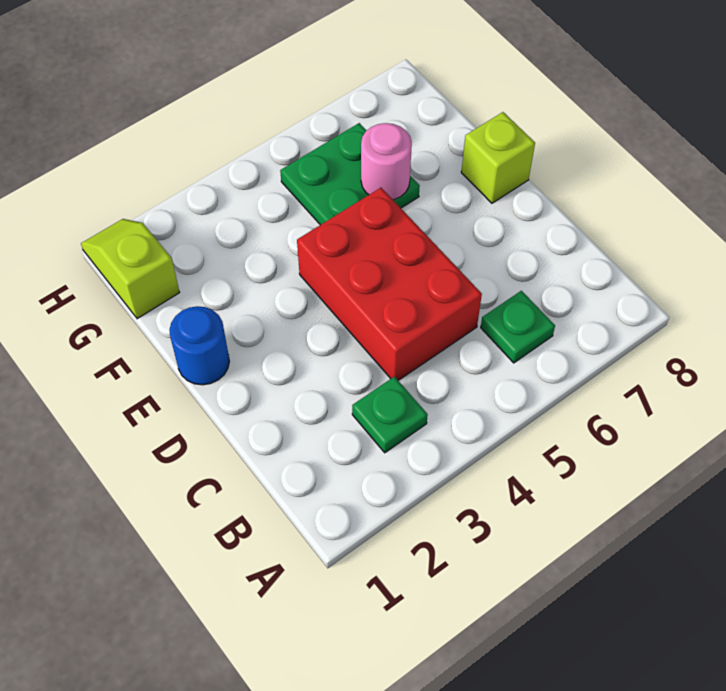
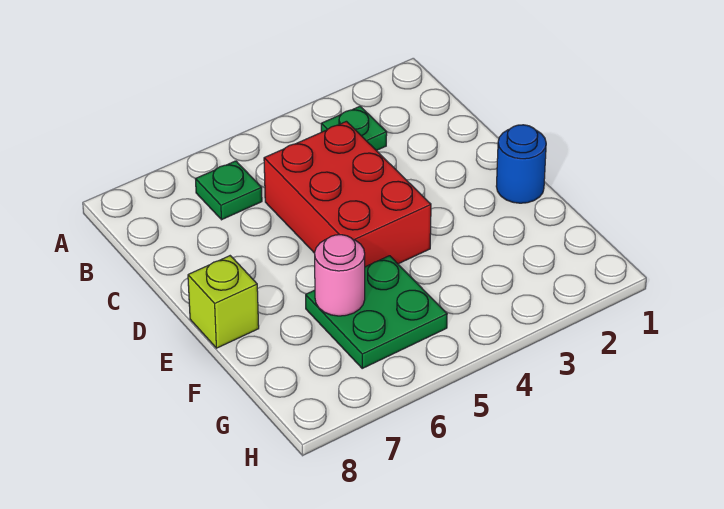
lime 1x2 slope [81,219,180,319] -> none

